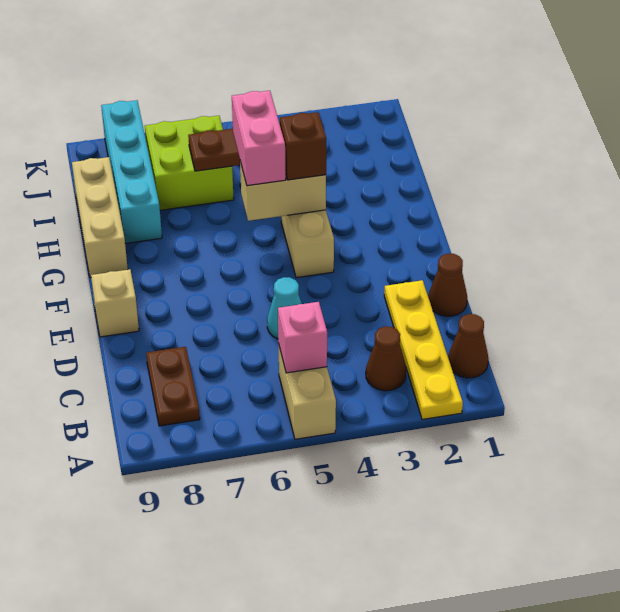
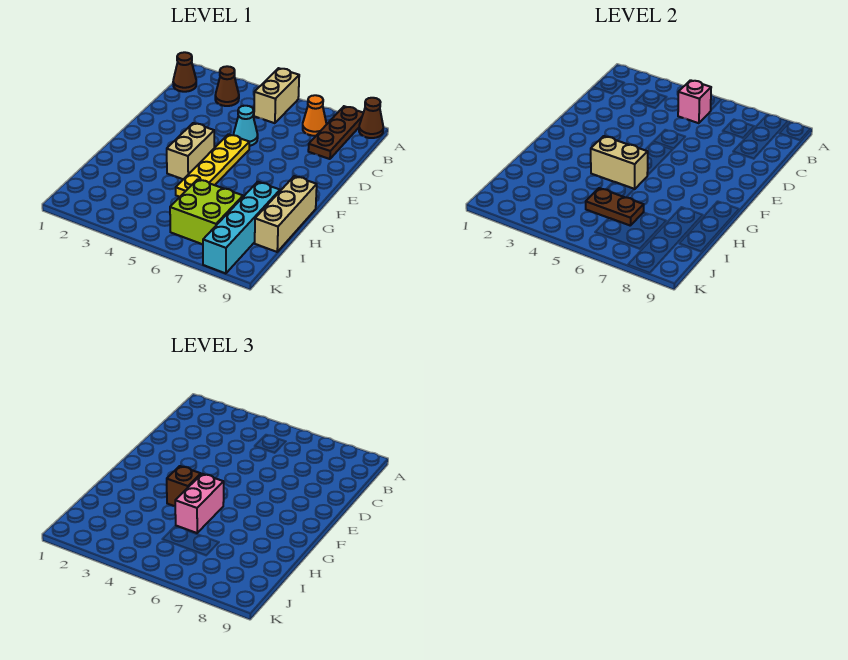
yellow 1x4 plate [384,280,463,419] -> yellow 1x4 plate moved to [176,134,249,197]
none -> orange 1x1 cone [303,95,327,136]
brown 1x2 plate [146,347,200,426] -> brown 1x3 plate [308,106,363,159]
brown 1x1 cone [428,253,467,316] -> brown 1x1 cone moved to [359,98,383,138]
tan 1x1 brick [91,269,139,337] -> none

